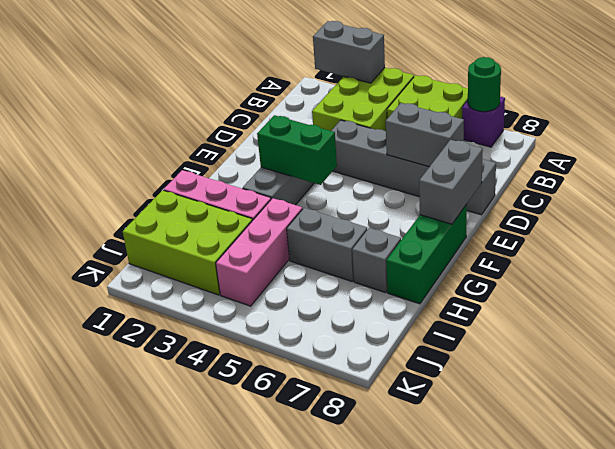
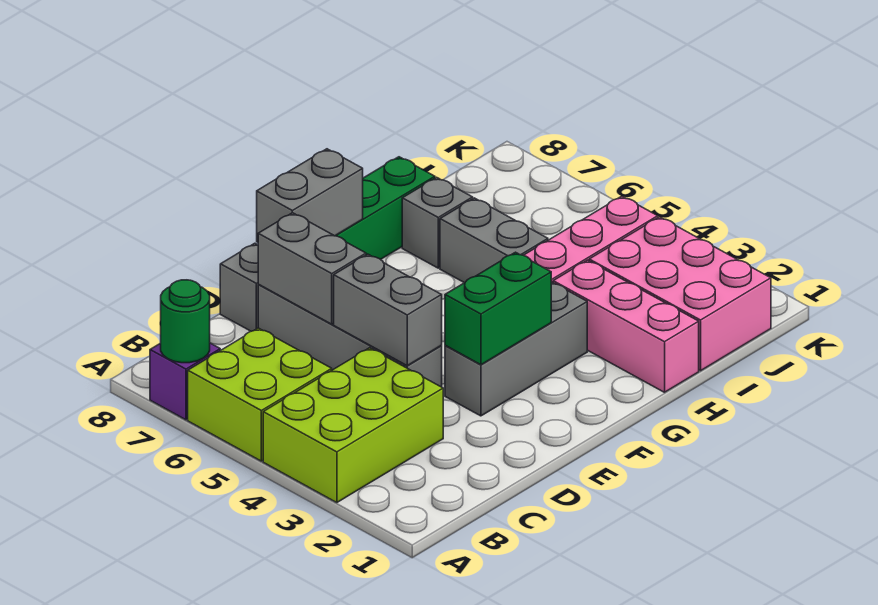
grey 1x2 brick [313,21,385,83] -> grey 1x2 brick moved to [334,254,442,365]
green 1x2 brick [257,115,337,185] -> green 1x2 brick turned to [445,252,551,365]
lime 2x3 brick [123,190,253,295] -> pink 2x3 brick [589,217,771,371]

